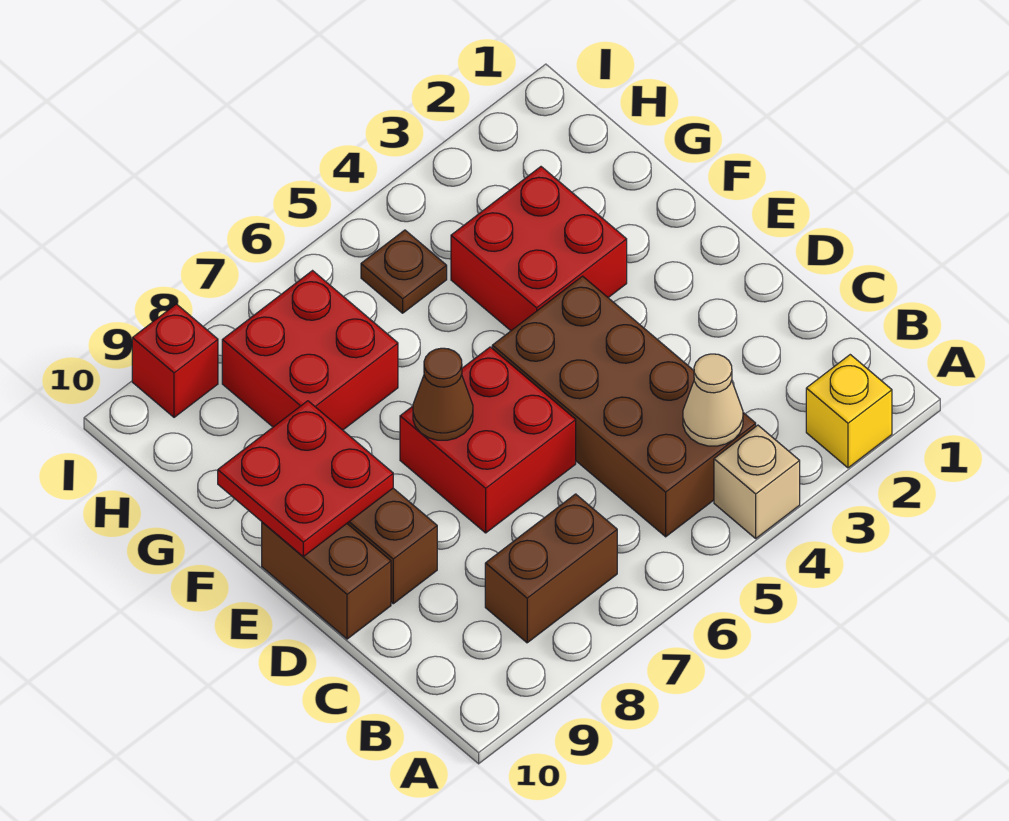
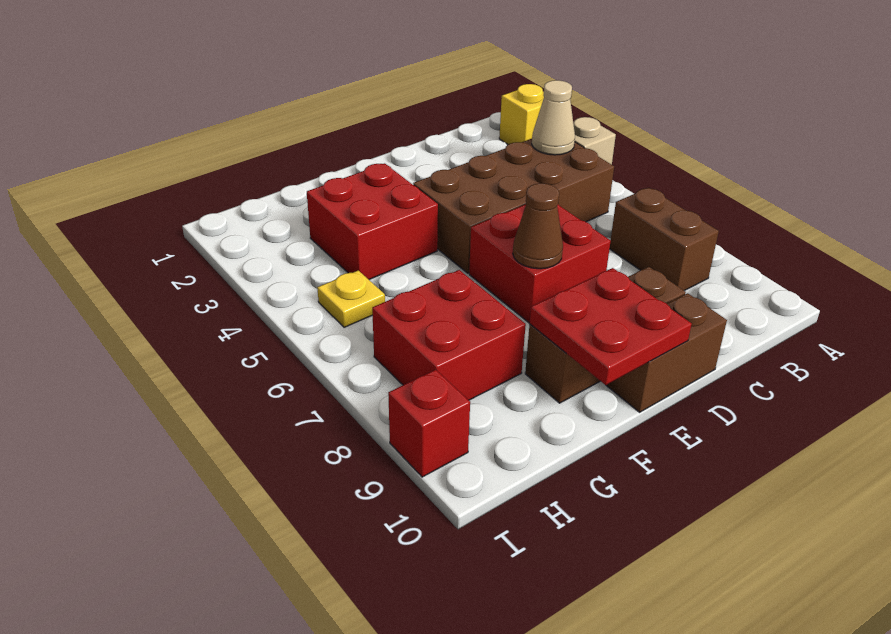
brown 1x1 plate [361,230,447,313] -> yellow 1x1 plate [317,270,385,327]

